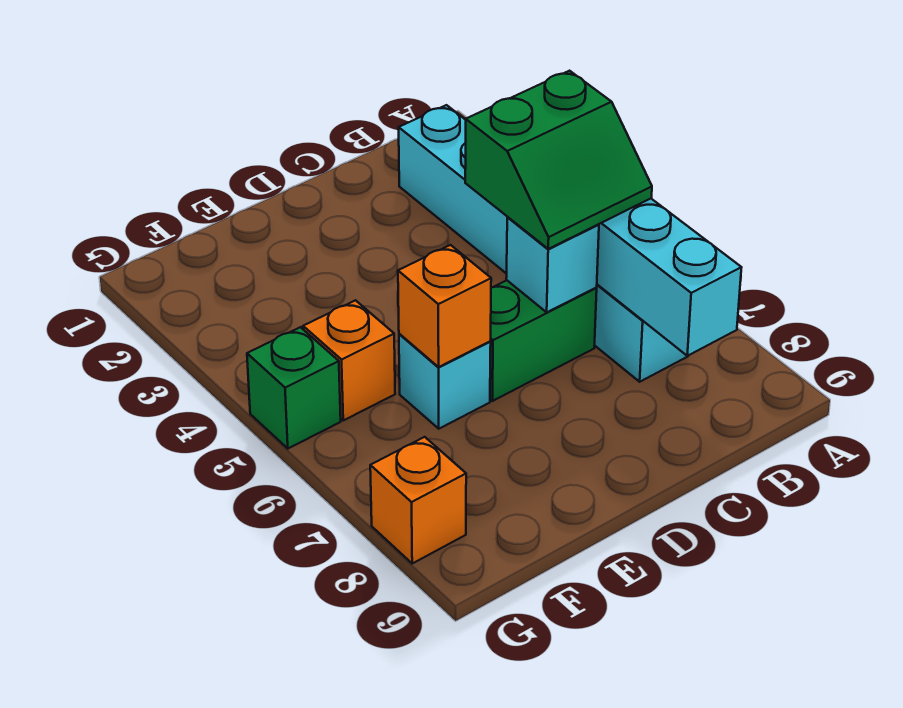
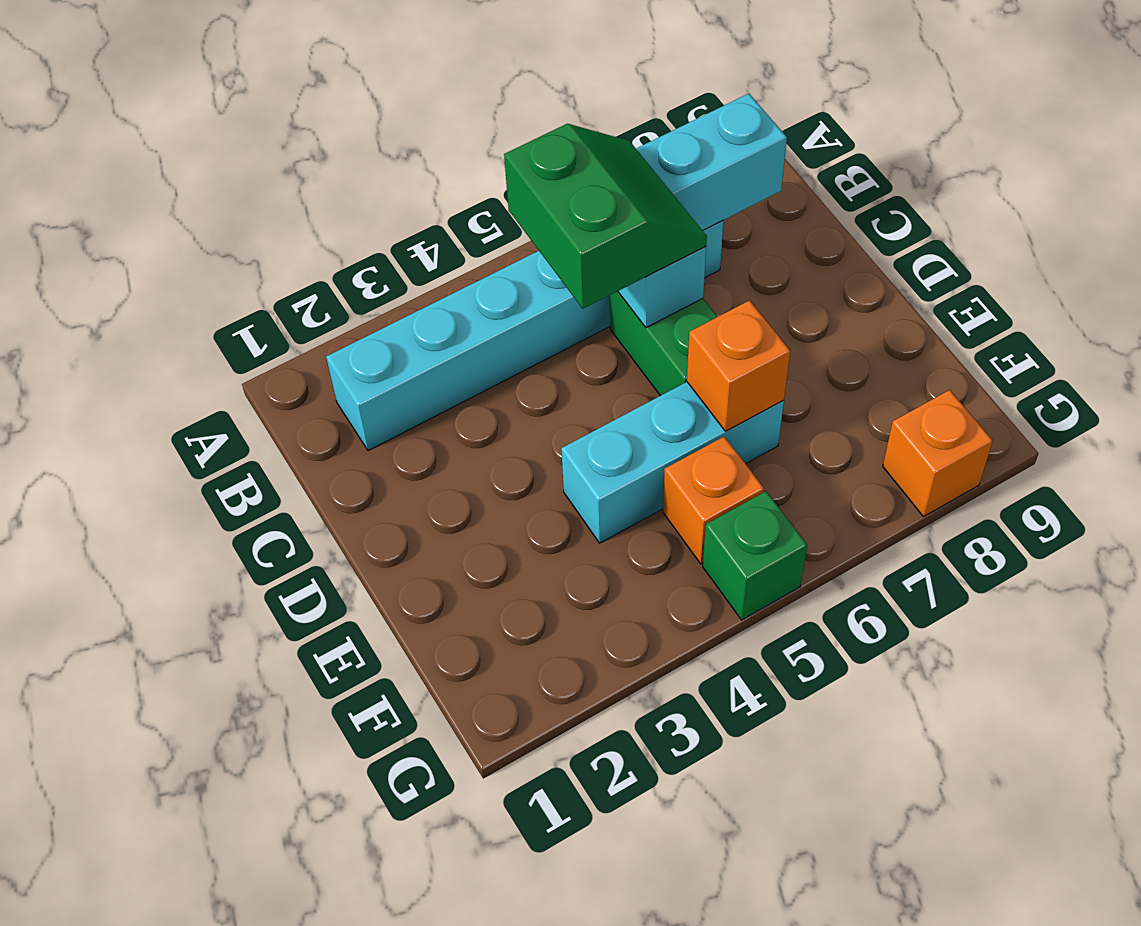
cyan 1x1 brick [399,334,491,429] -> cyan 1x3 brick [561,382,784,543]

